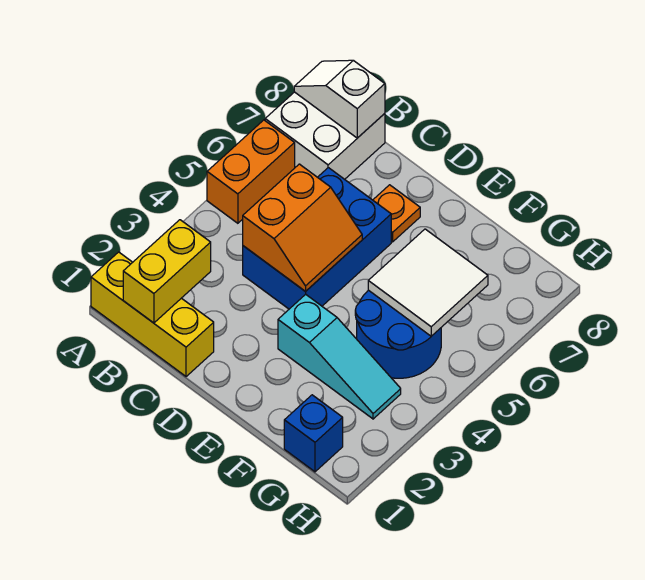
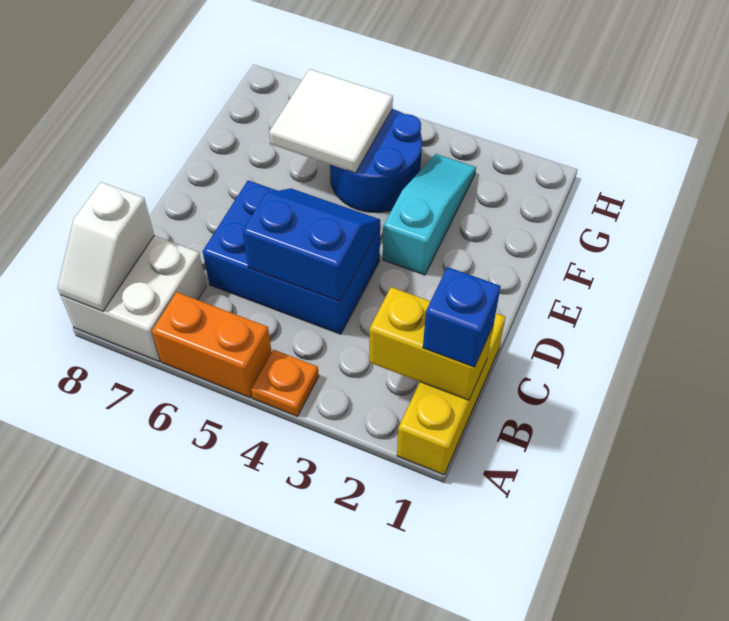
orange 2x2 slope [243,164,362,292] -> blue 2x2 slope [242,188,380,301]
orange 1x1 plate [373,185,420,242] -> orange 1x1 plate moved to [251,350,319,416]
blue 1x1 brick [284,395,343,472] -> blue 1x1 brick moved to [423,267,501,367]

